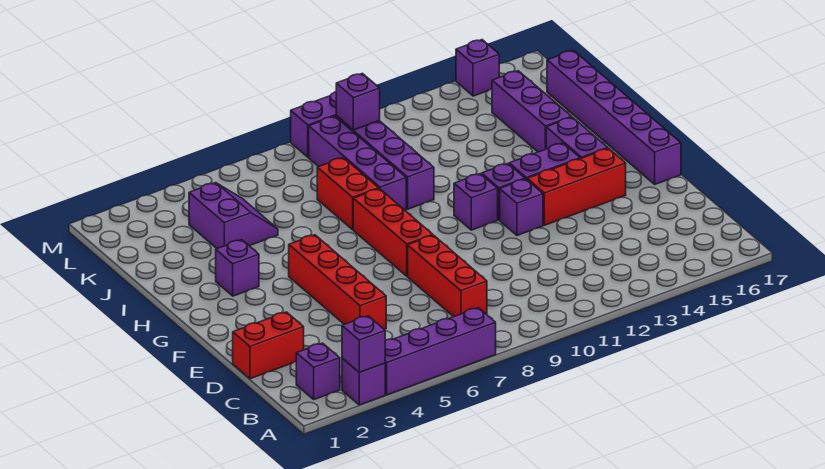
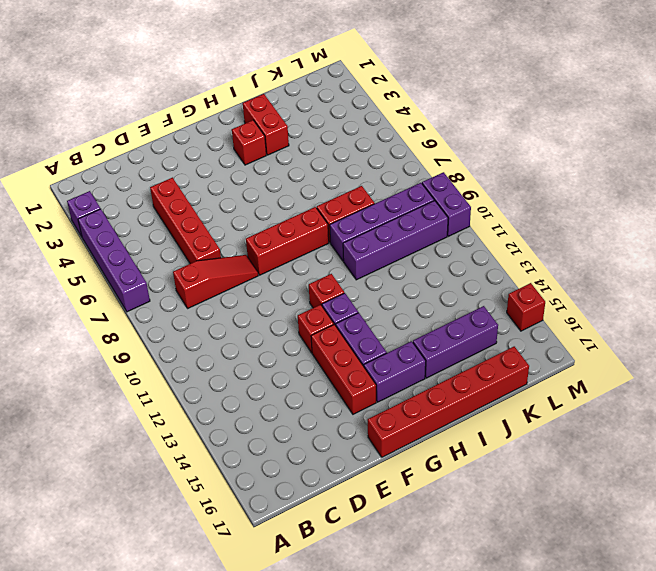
purple 1x1 brick [342,316,385,372] -> none
purple 1x1 brick [296,343,340,399] -> none
red 1x3 brick [408,235,487,317] -> red 1x3 slope [173,255,258,308]
red 1x2 brick [233,312,304,379] -> red 1x2 brick moved to [243,94,289,155]
red 1x4 brick [289,235,386,329] -> red 1x4 brick turned to [150,178,221,264]
purple 1x1 brick [500,179,543,235] -> red 1x1 brick [298,305,334,353]
purple 1x6 brick [547,50,681,184] -> red 1x6 brick [368,346,529,457]
purple 1x1 brick [454,174,498,230] -> red 1x1 brick [309,274,344,308]
purple 1x1 brick [216,240,259,296] -> red 1x1 brick [232,120,266,165]
purple 2x2 slope [189,183,278,249] -> none
purple 1x1 brick [336,73,380,130] -> none
purple 1x1 brick [456,40,499,96] -> red 1x1 brick [507,283,545,331]

